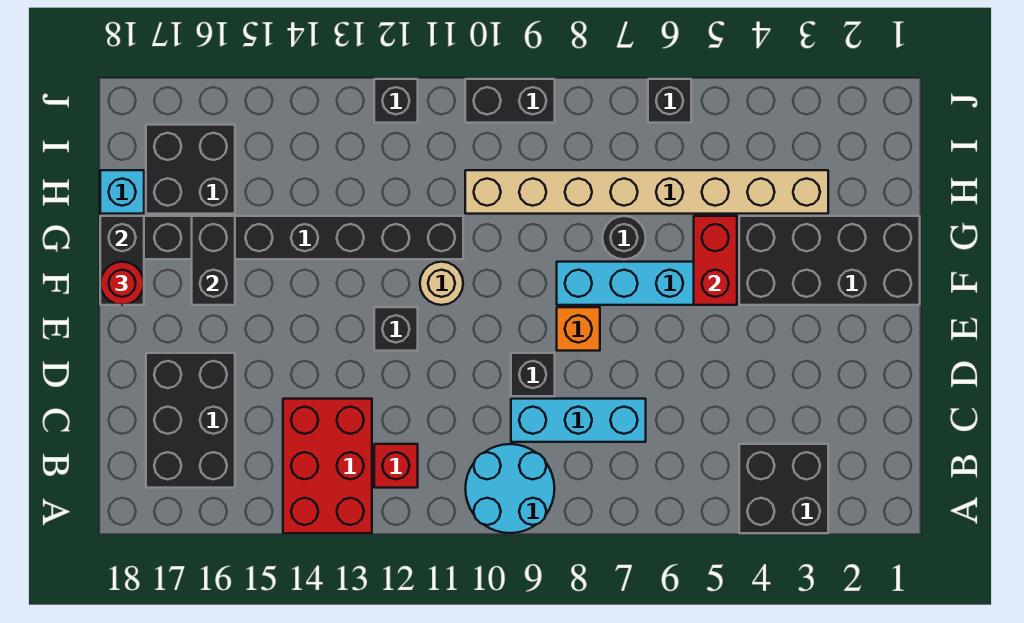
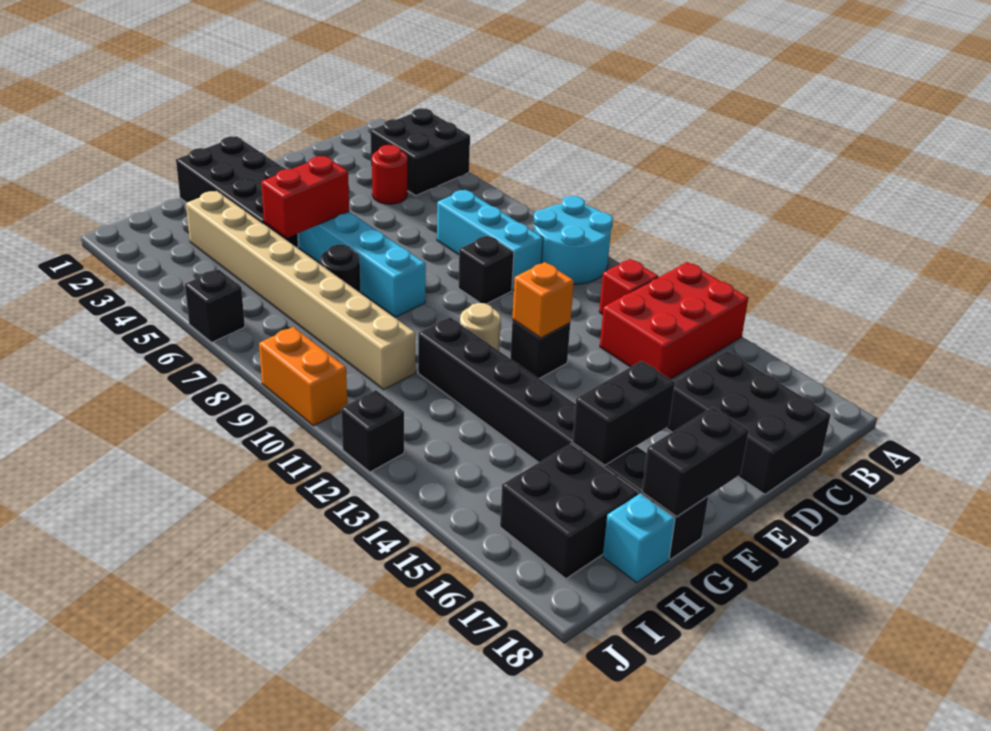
black 2x3 brick [146,353,235,488] -> black 2x3 brick turned to [666,351,831,494]
orange 1x1 brick [557,307,600,351] -> orange 1x1 brick moved to [512,262,574,338]
red 1x1 round brick [100,262,144,305] -> red 1x1 round brick moved to [372,145,407,204]
black 1x2 brick [465,79,555,123] -> orange 1x2 brick [259,327,347,426]

